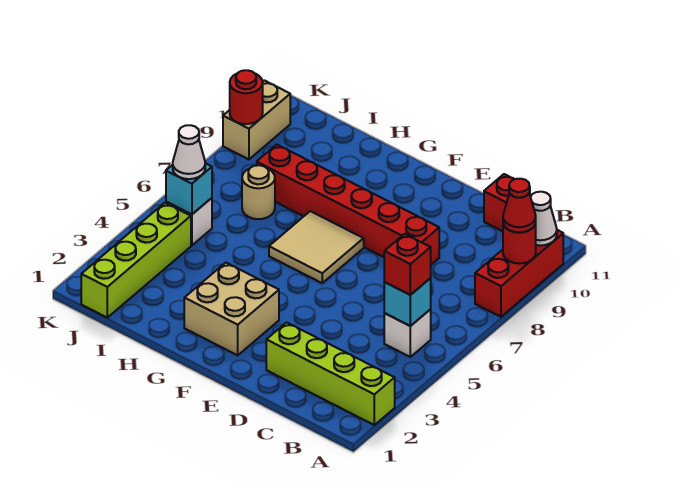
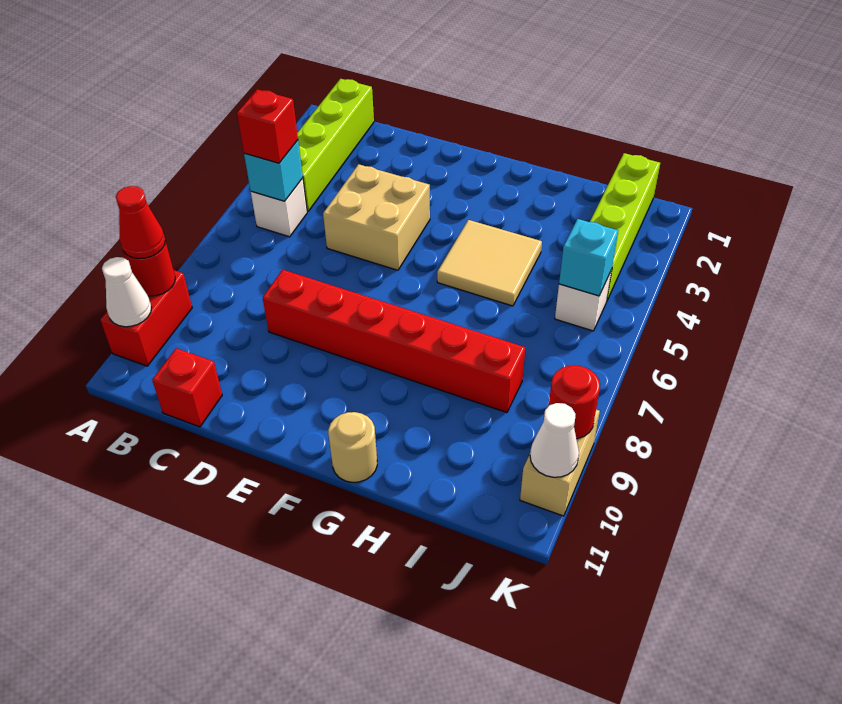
lime 1x4 brick [266,322,395,425] -> lime 1x4 brick turned to [297,79,374,212]
red 1x3 brick [475,230,563,317] -> red 1x2 brick [100,270,192,366]
tan 2x2 brick [184,263,279,355] -> tan 2x2 brick moved to [323,164,430,270]
tan 2x2 tile [269,211,364,283] -> tan 2x2 tile moved to [437,220,542,306]
tan 1x1 round brick [242,165,275,219] -> tan 1x1 round brick moved to [328,412,377,482]
white 1x1 cone [173,125,205,179] -> white 1x1 cone moved to [530,403,579,477]

